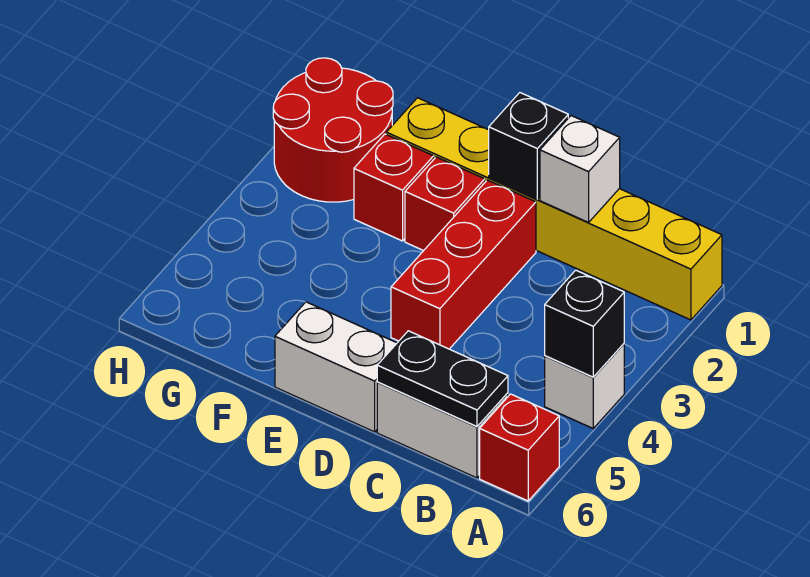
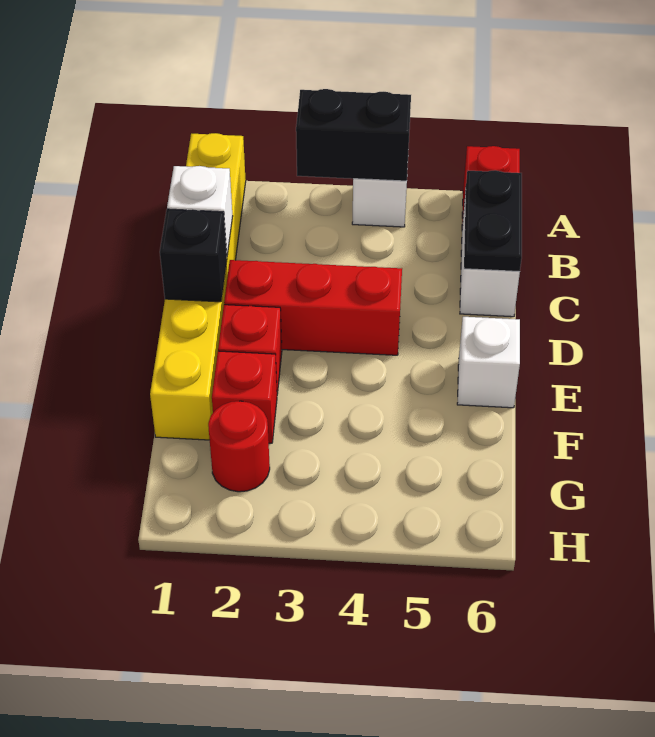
black 1x1 brick [545,270,624,377] -> black 1x2 brick [296,89,411,181]
white 1x2 brick [275,302,397,432] -> white 1x1 brick [457,317,520,408]
red 2x2 round brick [273,58,393,202] -> red 1x1 round brick [208,401,270,492]

